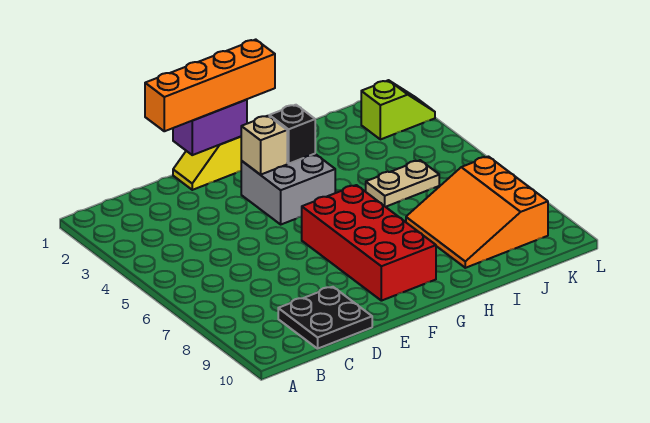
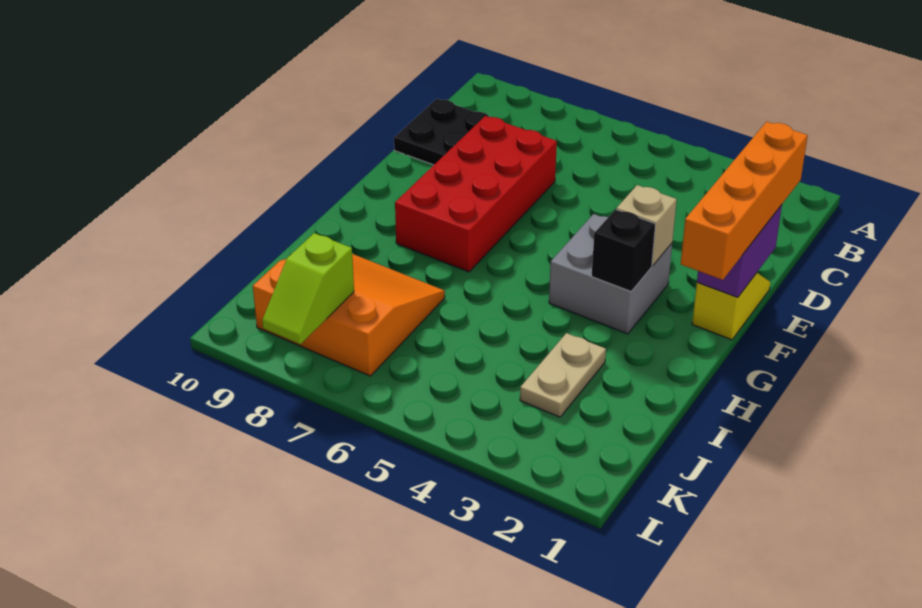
red 2x4 brick [302,185,436,301] -> red 2x4 brick turned to [395,116,557,272]
tan 1x2 plate [366,160,439,207] -> tan 1x2 plate moved to [520,333,606,417]
lime 1x2 slope [361,80,435,139] -> lime 1x2 slope moved to [262,233,354,344]

